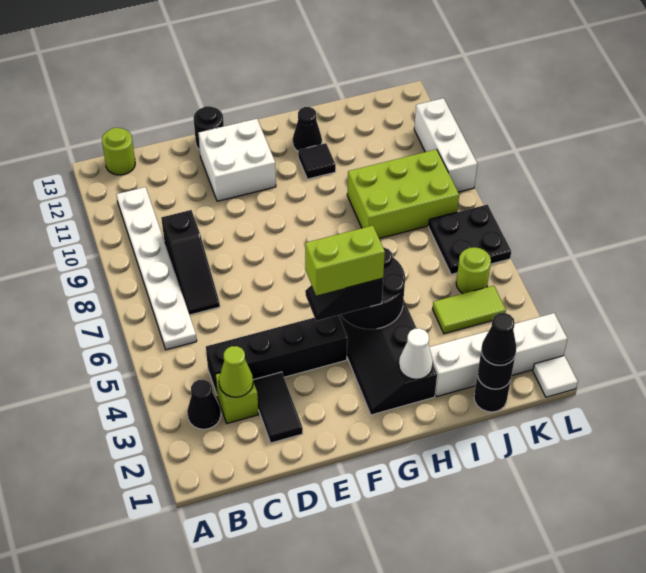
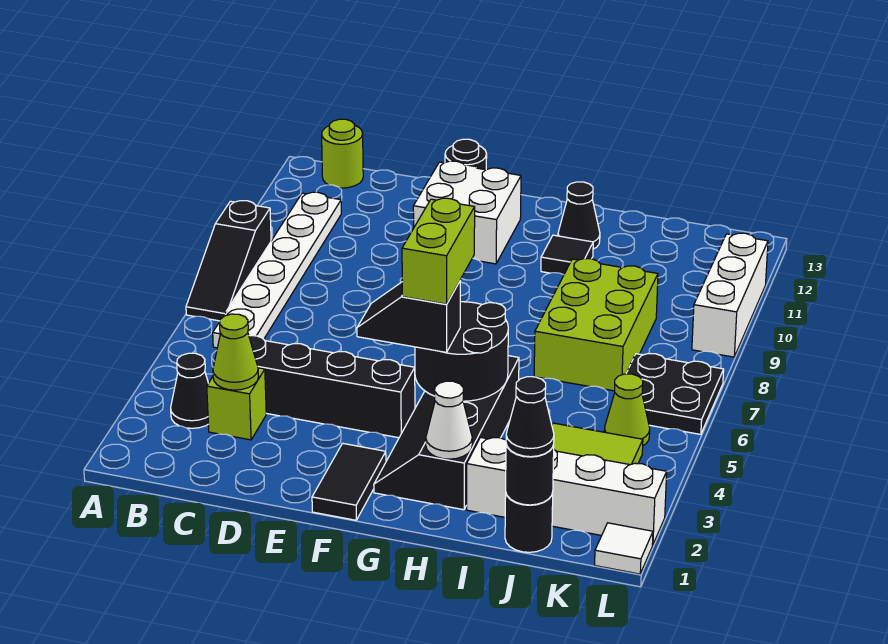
black 1x3 slope [161,210,220,315] -> black 1x3 slope moved to [186,201,271,321]
black 1x2 tile [253,372,303,443] -> black 1x2 tile moved to [312,443,386,520]
lime 1x2 brick [305,226,385,296] -> lime 1x2 brick turned to [402,198,475,304]
lime 2x3 brick [347,149,459,239] -> lime 2x3 brick turned to [534,259,658,391]
lime 1x1 round brick [456,247,491,294] -> lime 1x1 cone [604,374,650,445]

